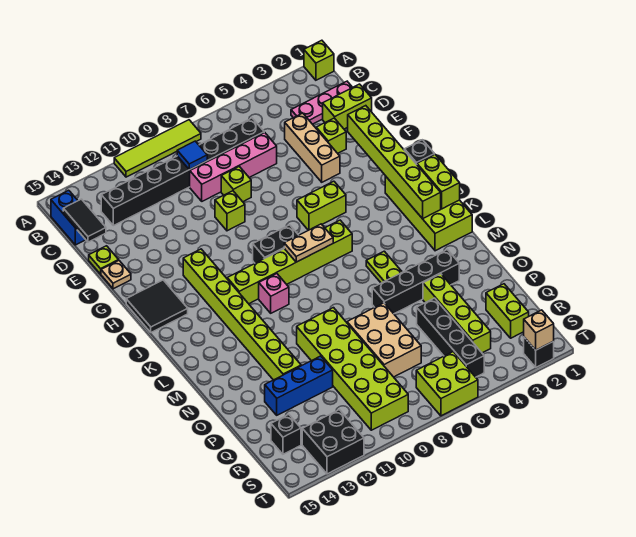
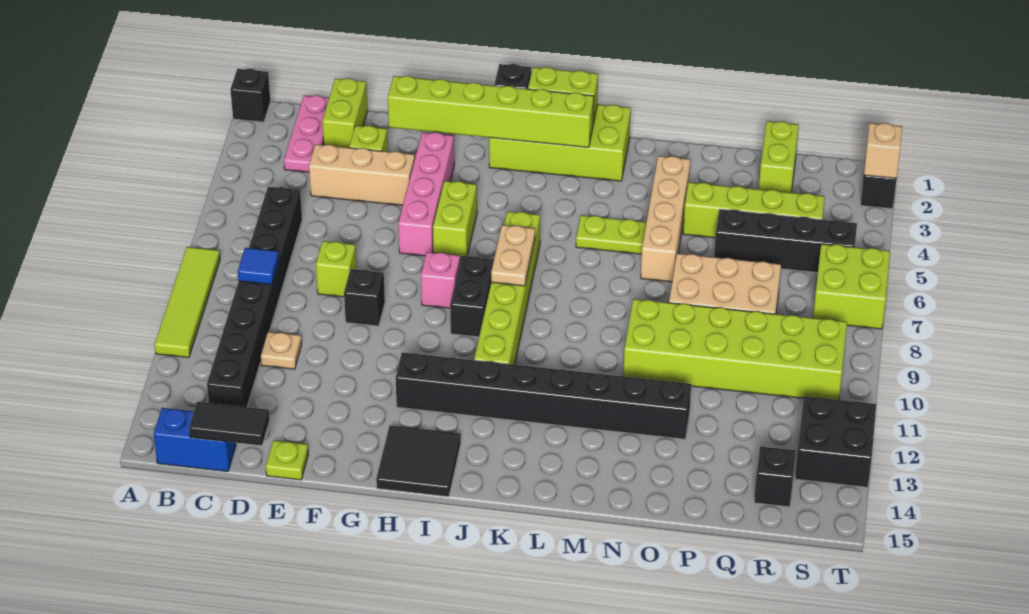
lime 1x1 brick [304,40,334,80] -> black 1x1 brick [230,69,270,122]
pink 1x4 brick [190,132,277,201] -> pink 1x4 brick moved to [398,132,454,256]
lime 1x1 brick [215,191,245,231] -> black 1x1 brick [344,269,385,326]
tan 1x1 plate [101,261,131,289] -> tan 1x1 plate moved to [260,332,302,369]
lime 1x8 brick [183,249,301,380] -> black 1x8 brick [395,353,691,439]
pink 1x1 brick [259,274,289,313] -> pink 1x1 brick moved to [421,252,460,308]
black 1x4 brick [372,250,459,314] -> tan 1x4 brick [641,156,690,282]
blue 1x3 brick [265,356,333,415] -> none
lime 1x2 brick [486,284,529,338] -> lime 1x2 brick turned to [759,121,799,193]

